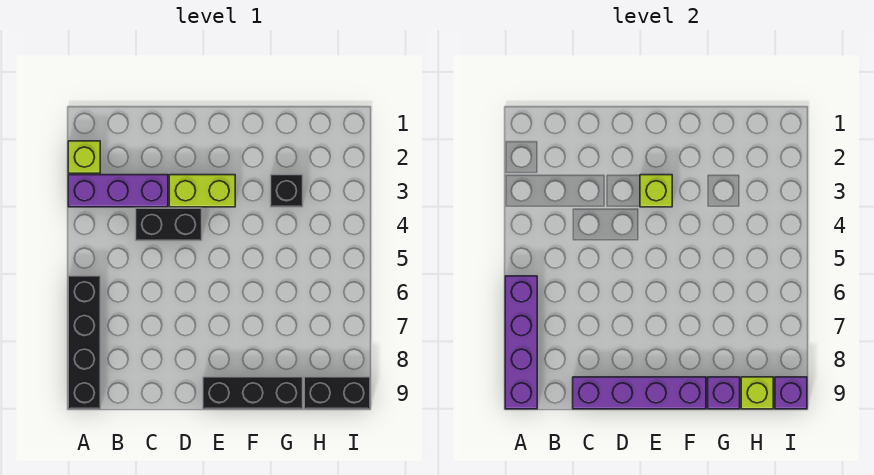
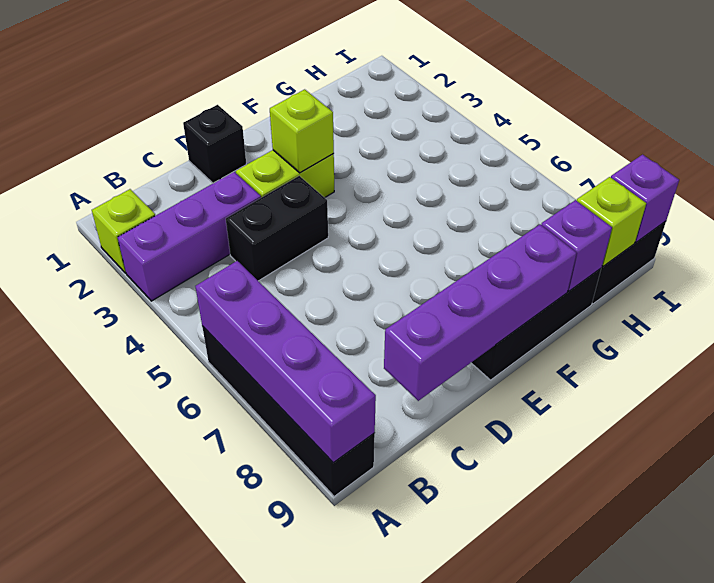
black 1x1 brick [271,175,303,207] -> black 1x1 brick moved to [183,105,246,183]

